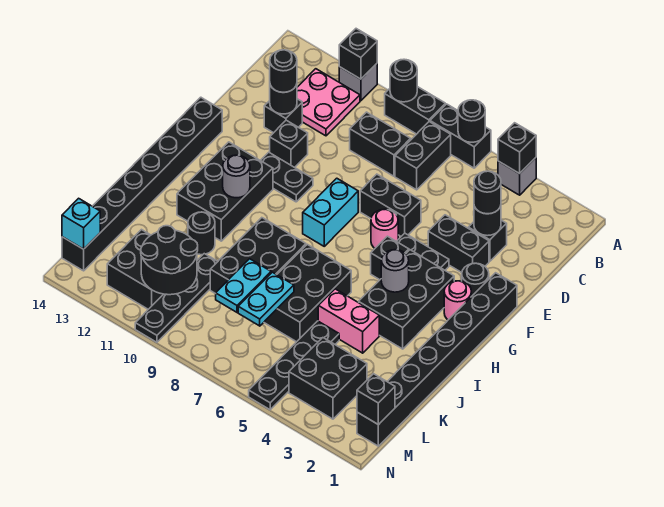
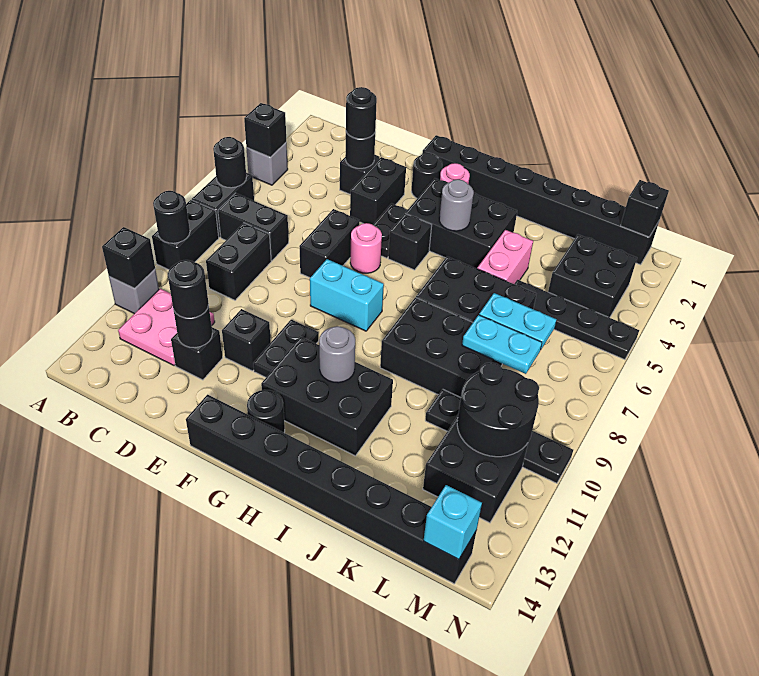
black 1x1 round brick [188,212,215,255] -> black 1x1 round brick moved to [247,390,285,433]

